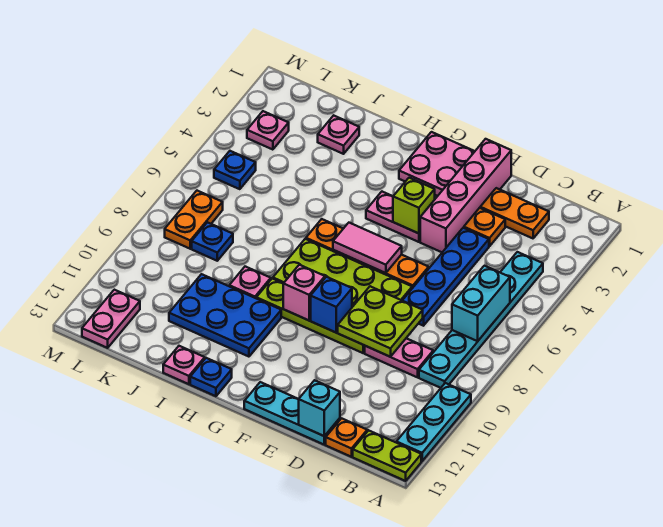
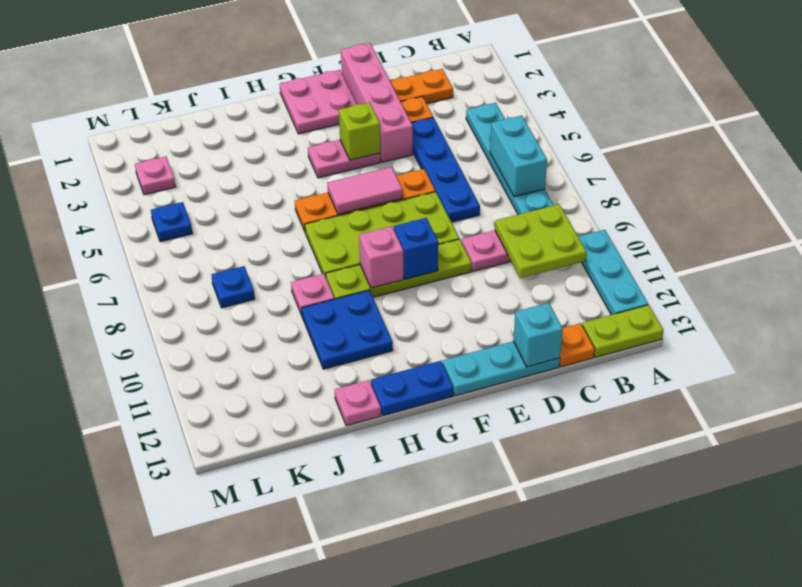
lime 2x2 plate [338,286,423,357] -> lime 2x2 plate moved to [495,204,586,278]
blue 2x3 plate [169,274,281,357] -> blue 2x2 plate [302,290,393,369]
blue 1x1 plate [190,358,232,396] -> blue 1x2 plate [371,361,453,416]
pink 1x1 plate [318,115,359,154] -> none
orange 1x2 plate [165,191,223,249] -> none
pink 1x2 plate [82,290,140,348] -> none

